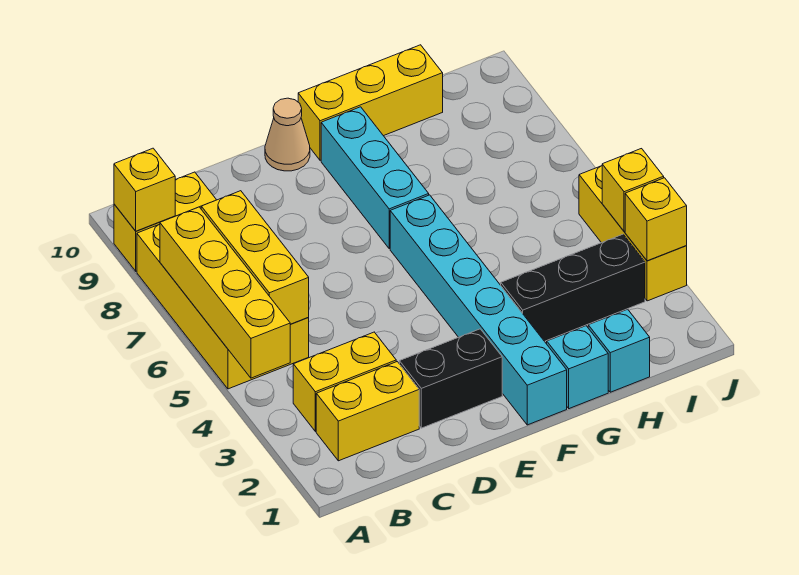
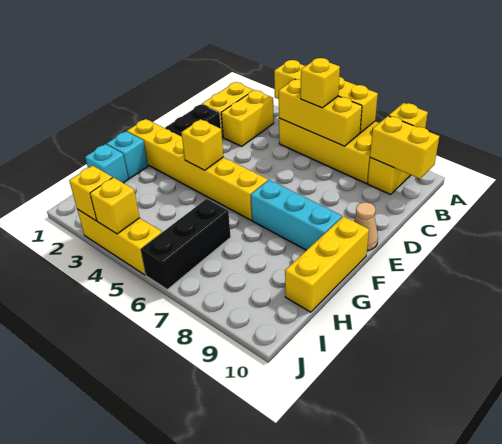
none -> yellow 1x1 brick [301,58,340,108]
none -> yellow 1x2 brick [370,116,439,179]
cyan 1x6 brick [390,195,567,425] -> yellow 1x6 brick [127,119,268,220]
none -> yellow 1x1 brick [181,119,223,170]
black 1x3 brick [501,234,645,341] -> black 1x3 brick moved to [141,199,231,289]

